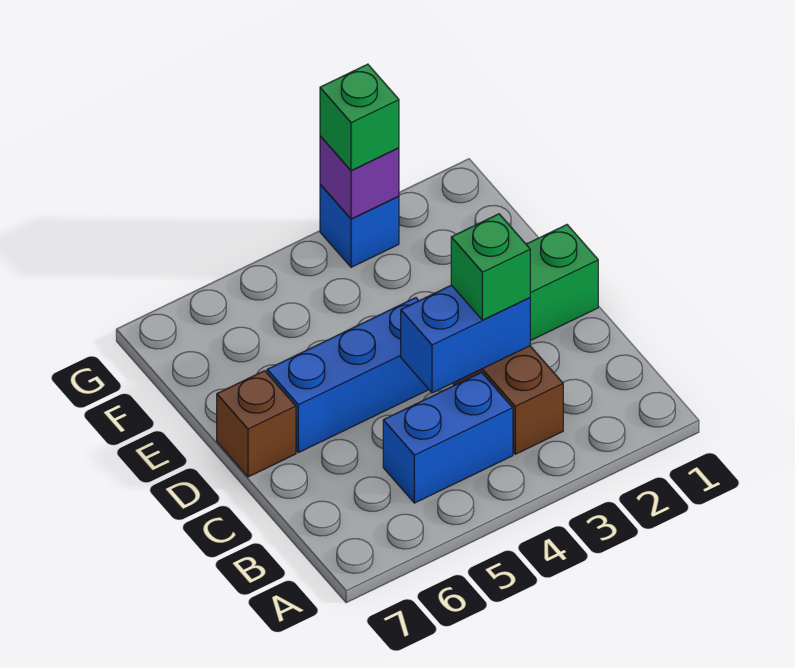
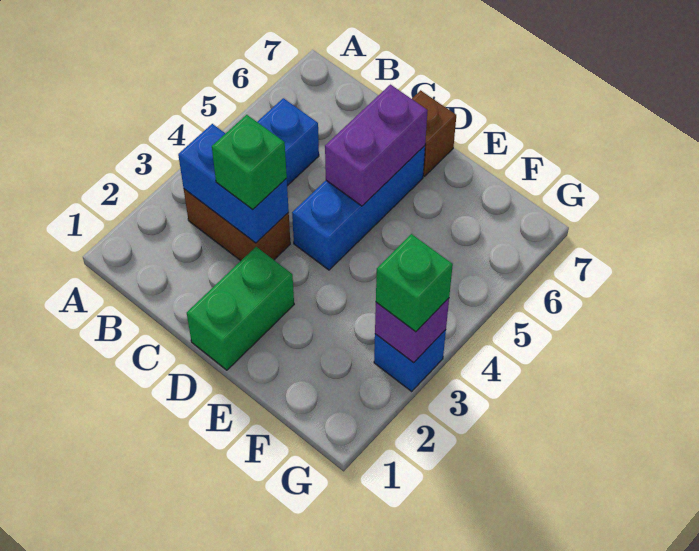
blue 1x2 brick [401,285,530,393] -> blue 1x2 brick turned to [178,124,289,243]
none -> purple 1x2 brick [325,85,428,206]

